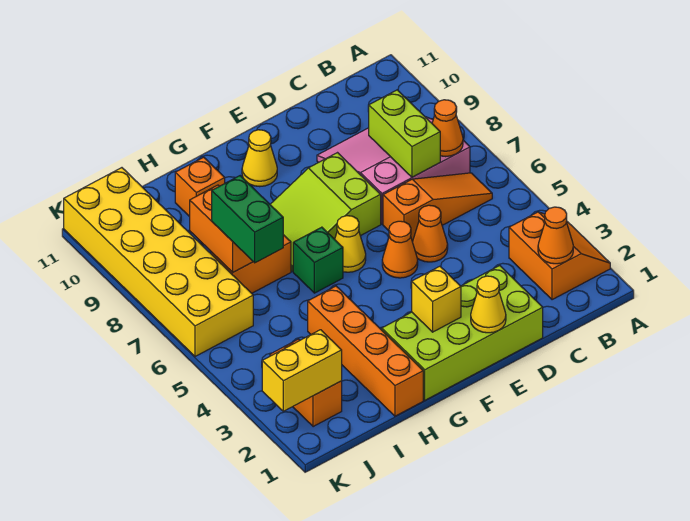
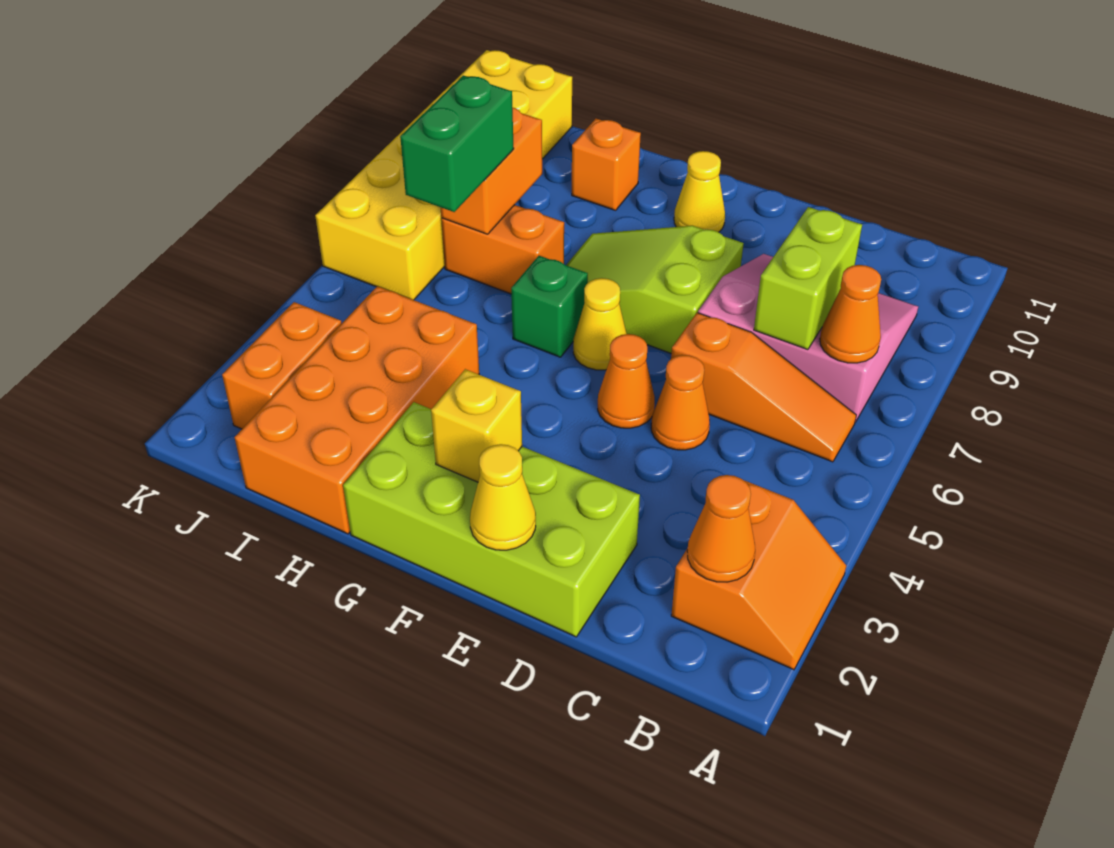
orange 1x4 brick [308,286,423,416] -> orange 2x4 brick [235,286,479,534]
yellow 1x2 brick [262,330,342,411] -> none

